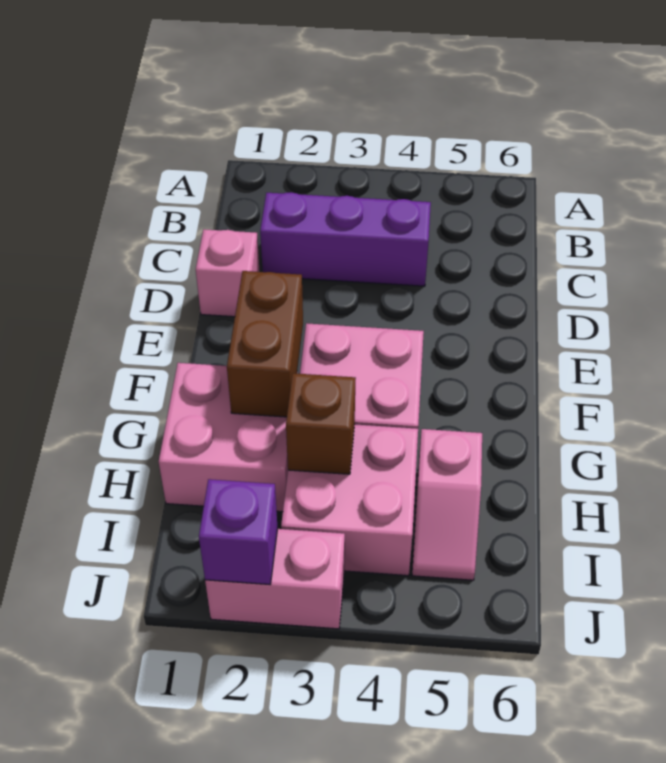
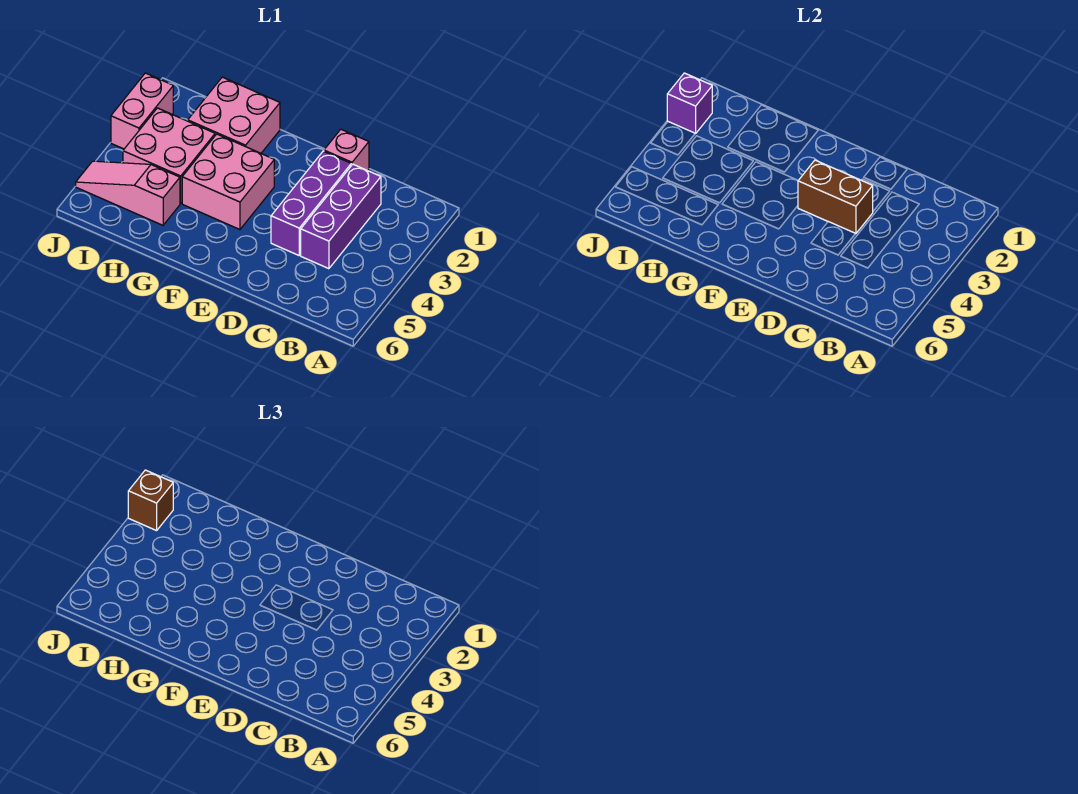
none -> purple 1x3 brick [271,151,351,255]
brown 1x2 brick [227,271,303,417] -> brown 1x2 brick moved to [798,160,873,234]
brown 1x1 brick [286,373,356,474] -> brown 1x1 brick moved to [128,470,173,531]
pink 1x2 slope [412,429,482,580] -> pink 1x3 slope [76,161,180,225]

